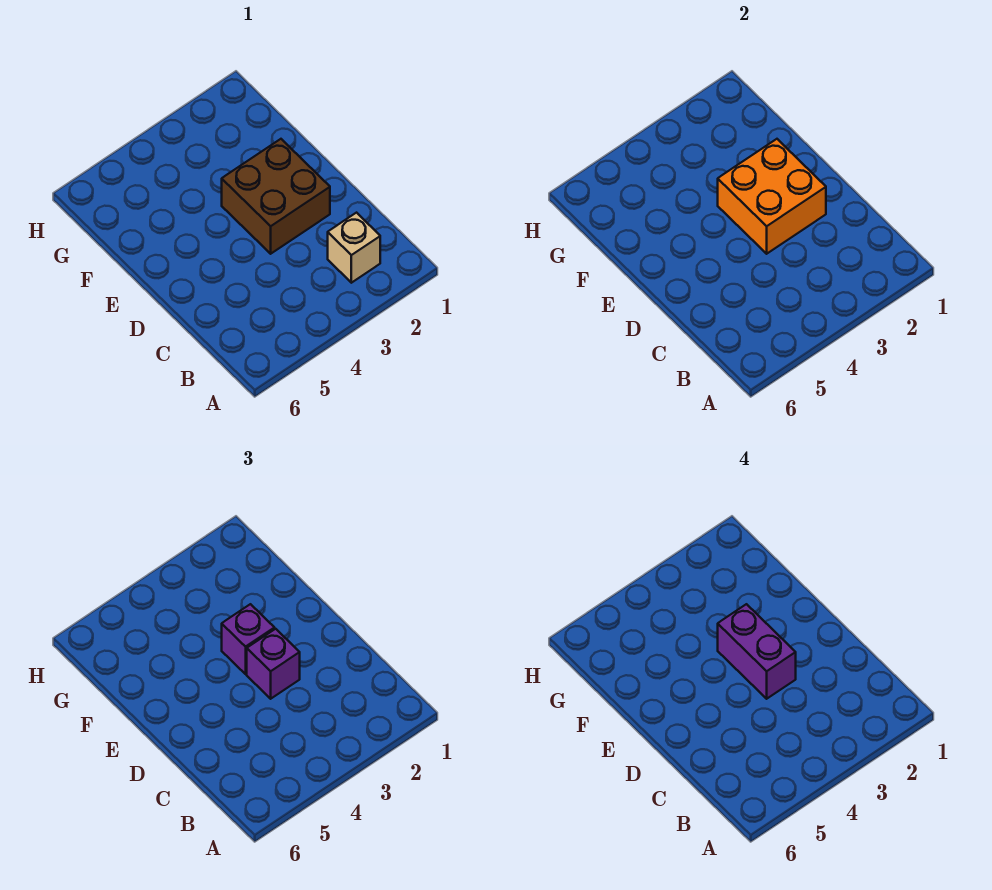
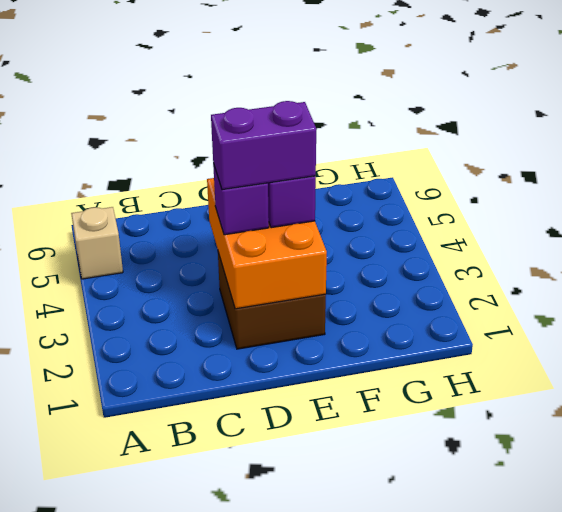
tan 1x1 brick [328,213,380,283] -> tan 1x1 brick moved to [71,207,123,279]
orange 2x2 brick [718,139,826,254] -> orange 2x3 brick [207,178,327,309]

